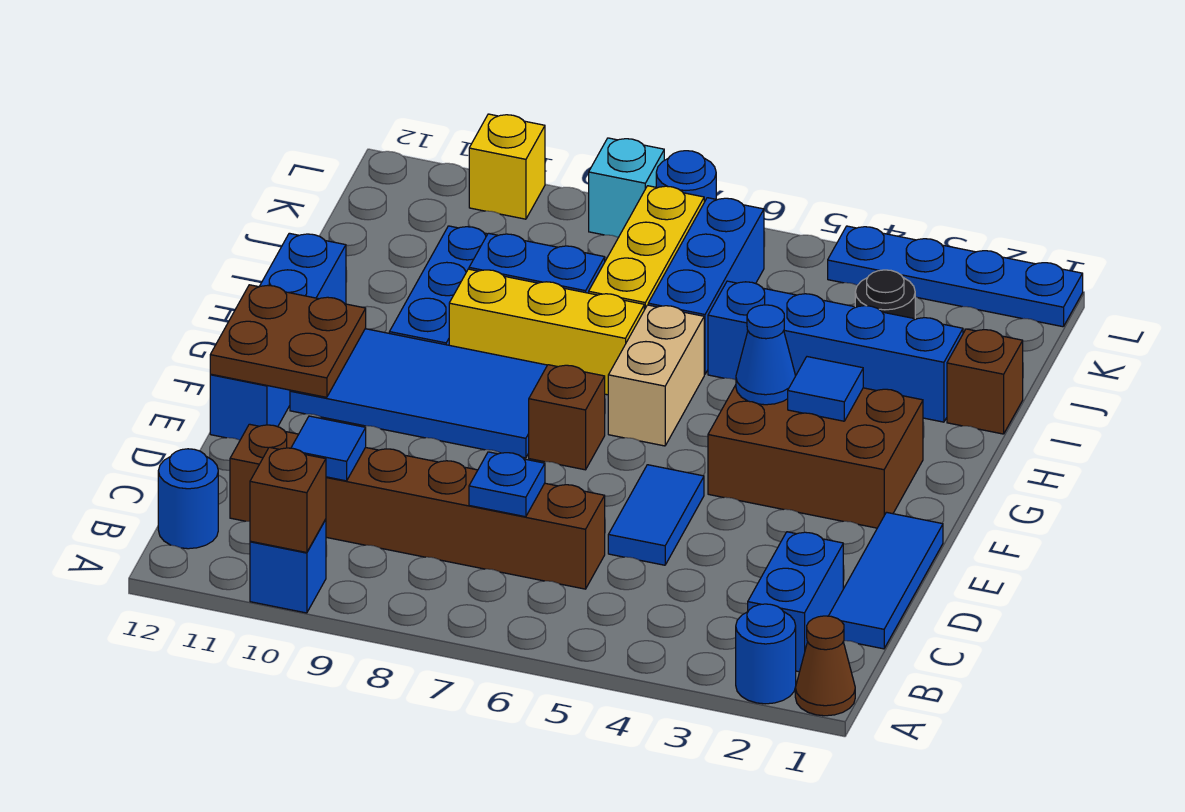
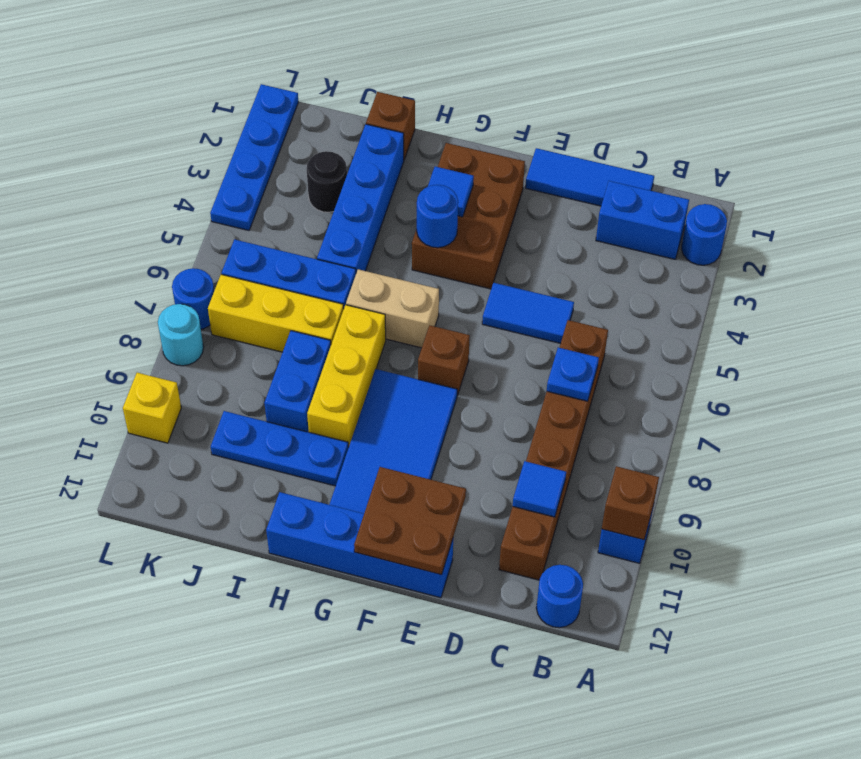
brown 1x1 cone [795,616,855,716] -> none
blue 1x1 cone [736,305,795,405] -> blue 1x1 round brick [417,185,458,248]
cyan 1x1 brick [589,138,664,237] -> cyan 1x1 round brick [158,304,204,366]

